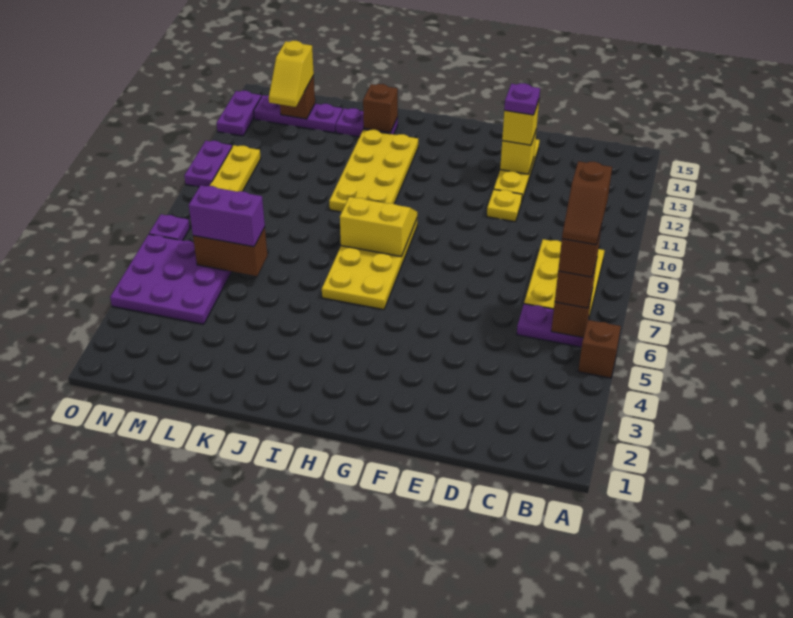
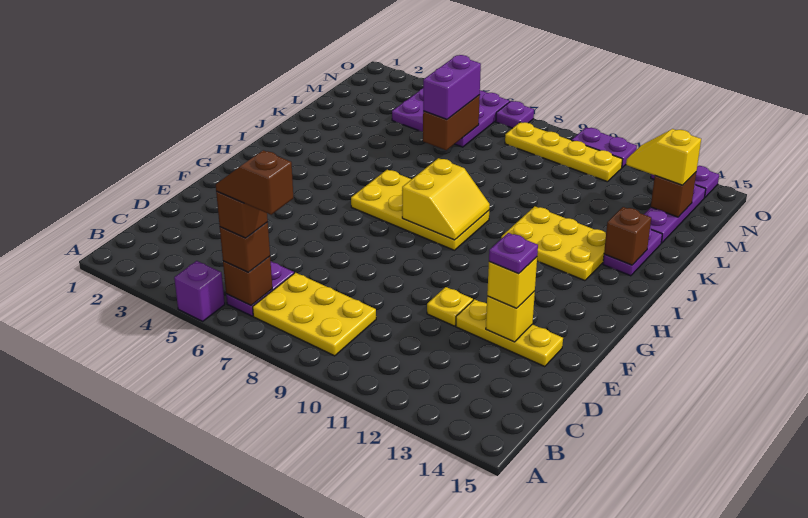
brown 1x1 brick [578,320,621,378] -> purple 1x1 brick [174,261,225,321]
yellow 2x4 plate [329,130,418,212] -> yellow 2x3 plate [501,206,606,281]

